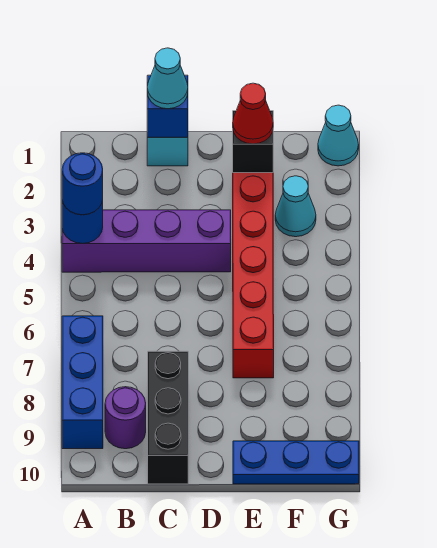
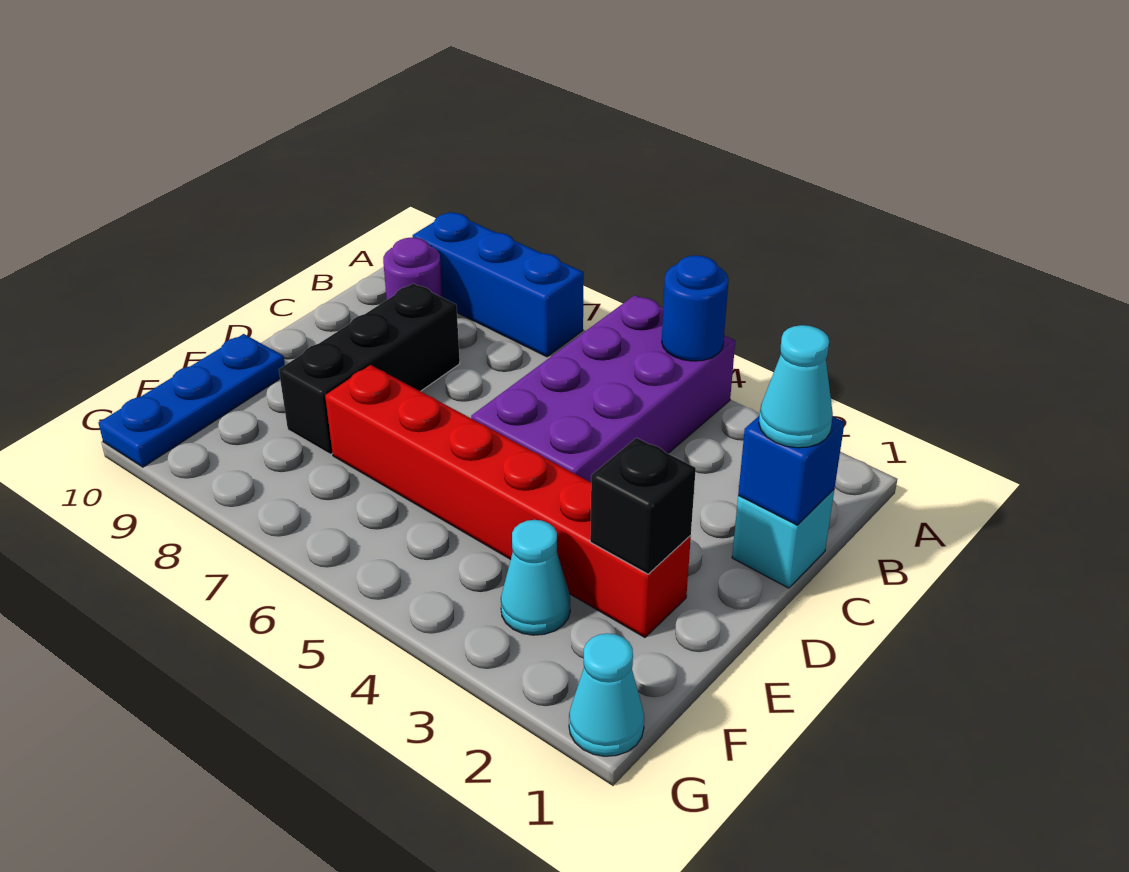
purple 1x4 brick [62,210,231,272] -> purple 2x4 brick [471,295,735,482]
blue 1x1 round brick [62,153,103,215] -> none
black 1x3 brick [148,351,188,484] -> black 1x3 brick turned to [279,283,460,454]
red 1x1 cone [233,83,273,144] -> none

